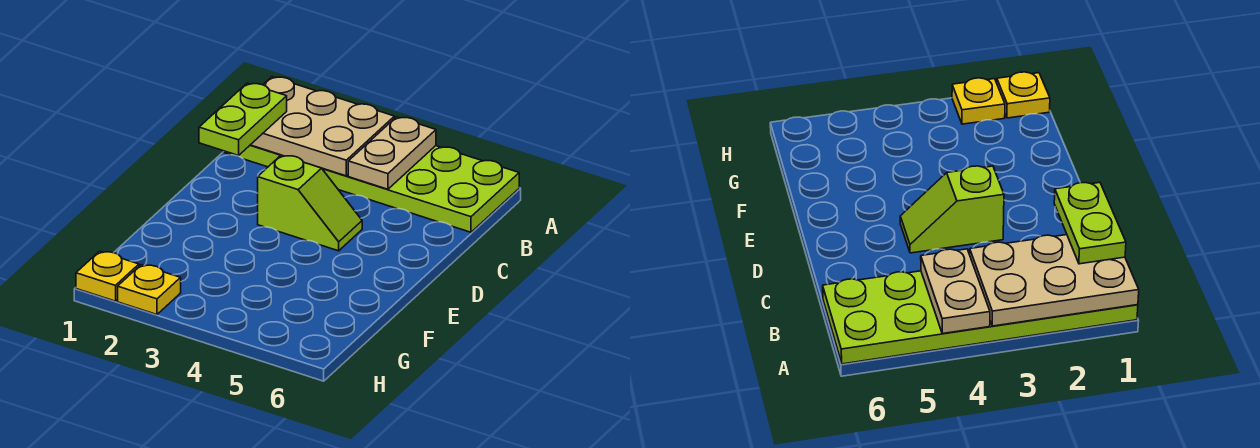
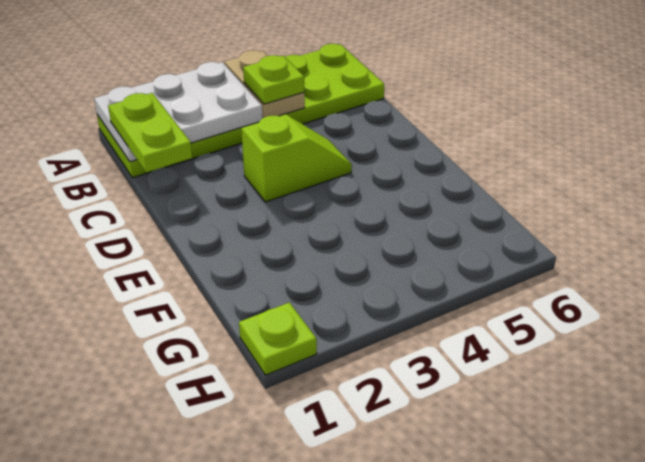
tan 2x3 plate [251,77,394,176] -> white 2x3 plate [94,62,263,162]
none -> lime 1x1 plate [243,55,304,104]
yellow 1x1 plate [76,251,139,301] -> lime 1x1 plate [239,303,317,375]
yellow 1x1 plate [118,265,181,315] -> none

